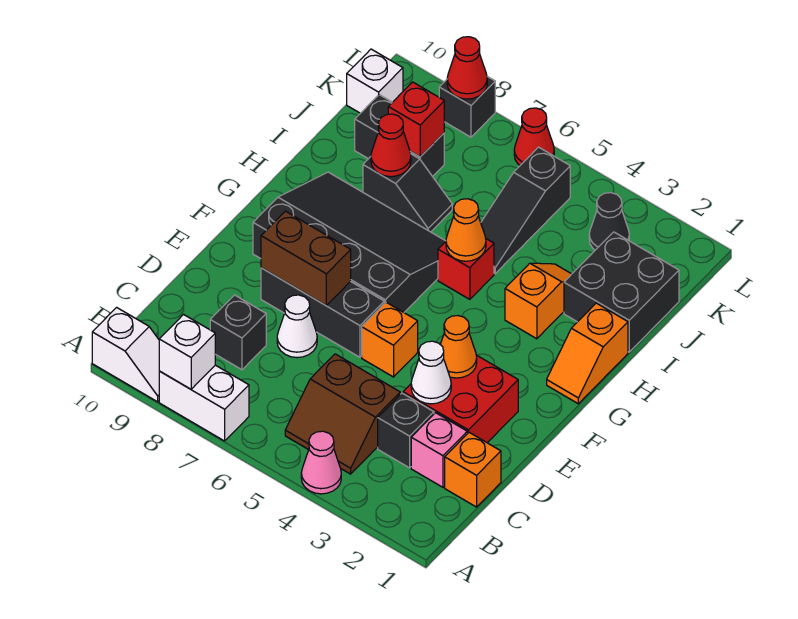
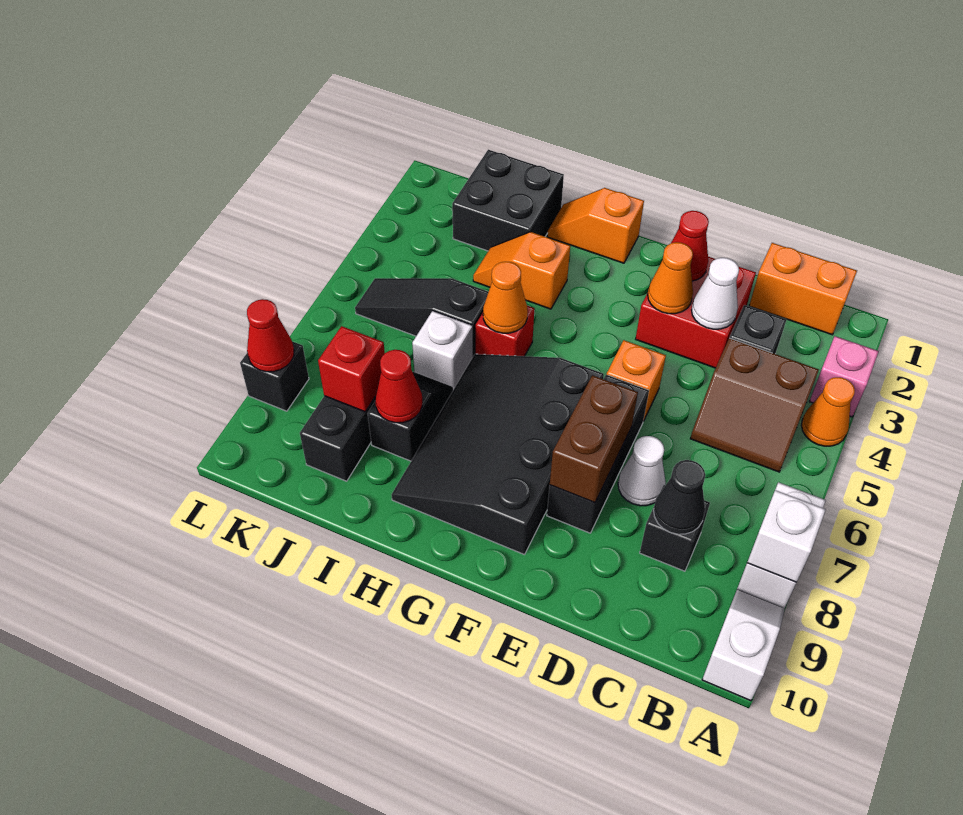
pink 1x1 cone [301,431,341,494] -> orange 1x1 cone [801,377,855,446]
brown 2x2 slope [285,354,400,474] -> brown 2x2 slope turned to [690,338,819,472]
orange 1x1 brick [445,433,501,507] -> orange 1x2 brick [749,243,857,335]
pink 1x1 brick [411,413,467,487] -> pink 1x1 brick moved to [809,336,879,417]
orange 1x2 slope [547,303,628,404] -> orange 1x2 slope turned to [547,188,644,263]
black 1x3 slope [481,147,570,273] -> black 1x3 slope turned to [355,278,488,356]
black 1x1 cone [589,193,629,250] -> black 1x1 cone moved to [654,460,705,534]
white 1x1 brick [347,49,403,113] -> white 1x1 brick moved to [412,311,473,390]
red 1x1 cone [514,108,554,165] -> red 1x1 cone moved to [671,211,709,281]

